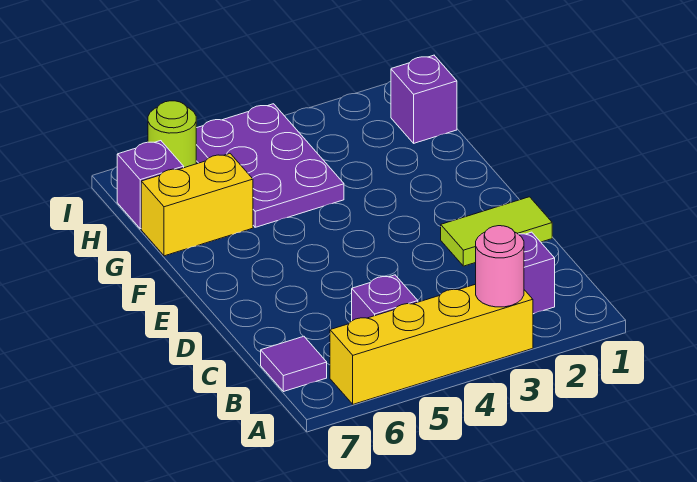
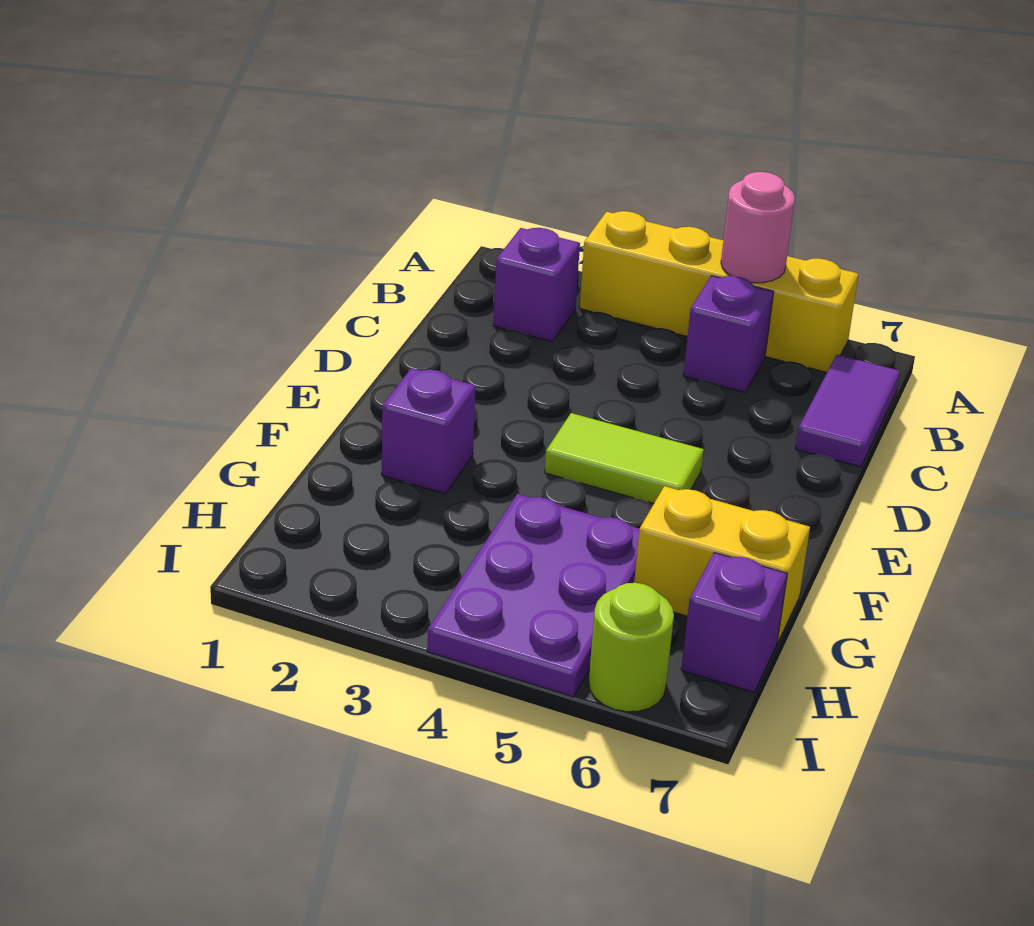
pink 1x1 round brick [476,226,524,307] -> pink 1x1 round brick moved to [721,172,795,283]
purple 1x1 tile [261,336,327,392] -> purple 1x2 tile [796,355,900,467]
lime 1x2 tile [441,197,552,266] -> lime 1x2 tile moved to [545,413,704,503]
purple 1x1 brick [391,55,457,143] -> purple 1x1 brick moved to [382,368,476,494]

